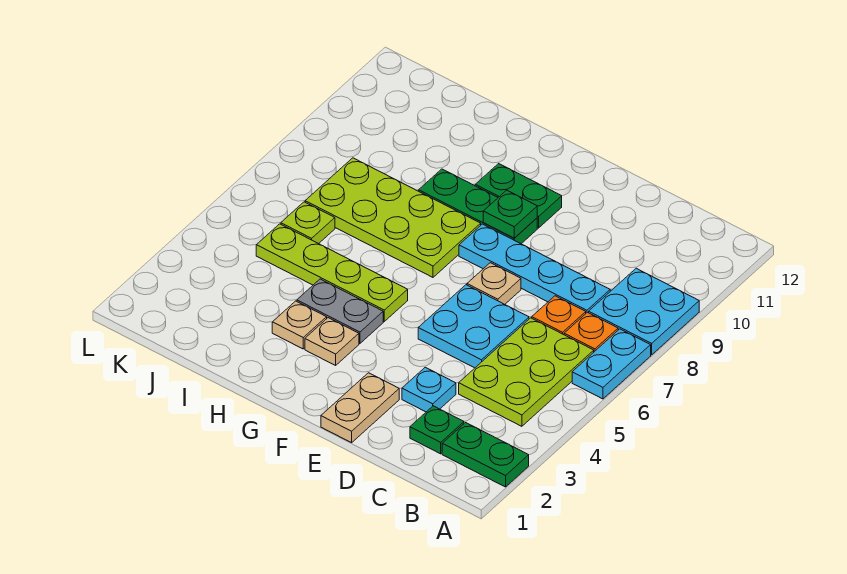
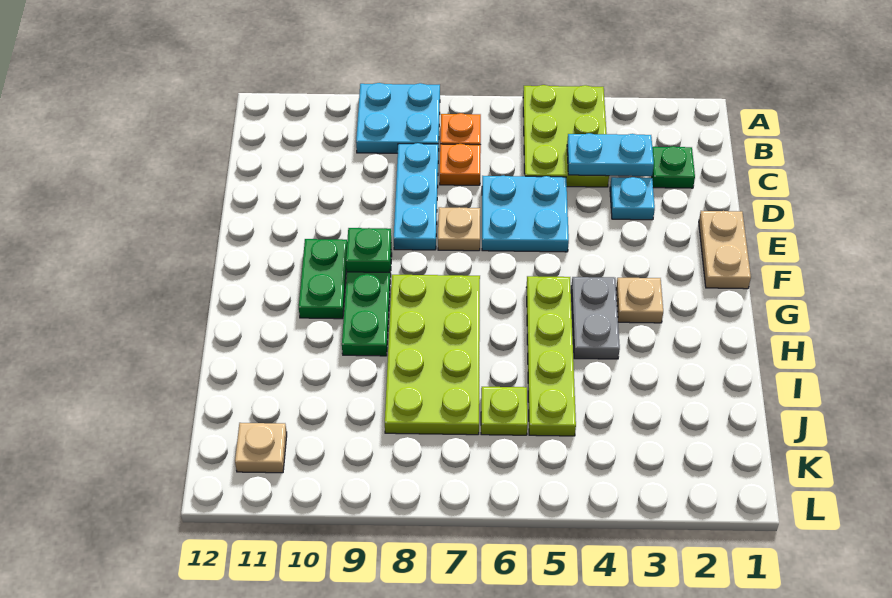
green 1x2 plate [442,423,529,487] -> none
cyan 1x2 plate [572,329,651,399] -> cyan 1x2 plate moved to [567,133,654,176]
lime 2x3 plate [459,318,594,426] -> lime 2x3 plate turned to [523,85,609,187]
cyan 1x4 plate [459,224,610,313] -> cyan 1x3 plate [394,143,438,250]
tan 1x2 plate [321,373,399,443] -> tan 1x2 plate turned to [699,211,751,289]
tan 1x1 plate [272,301,327,349] -> tan 1x1 plate moved to [235,423,287,473]

